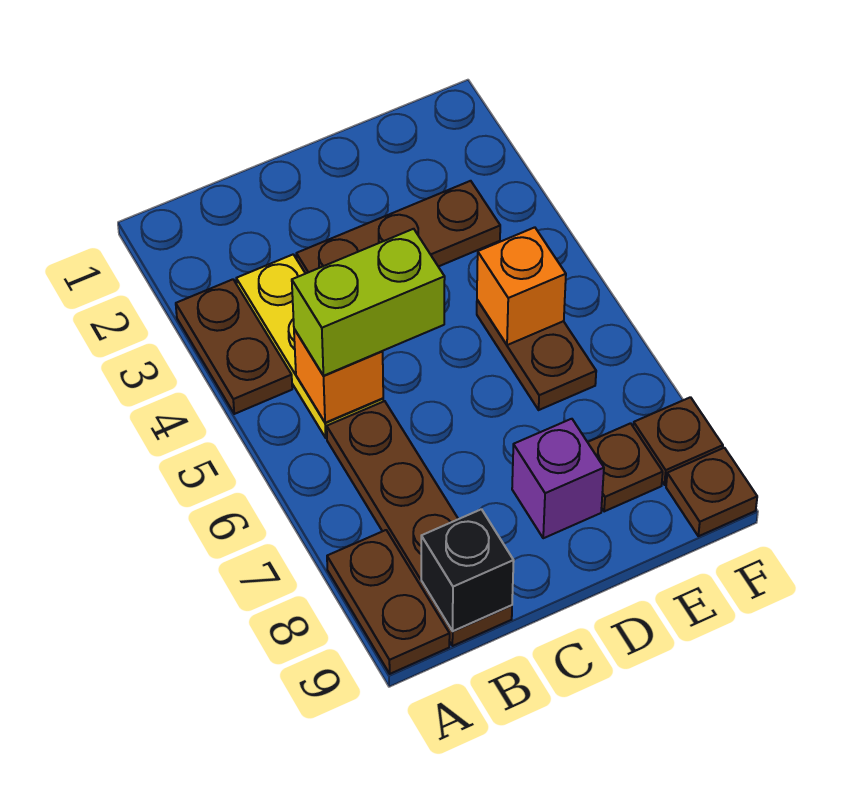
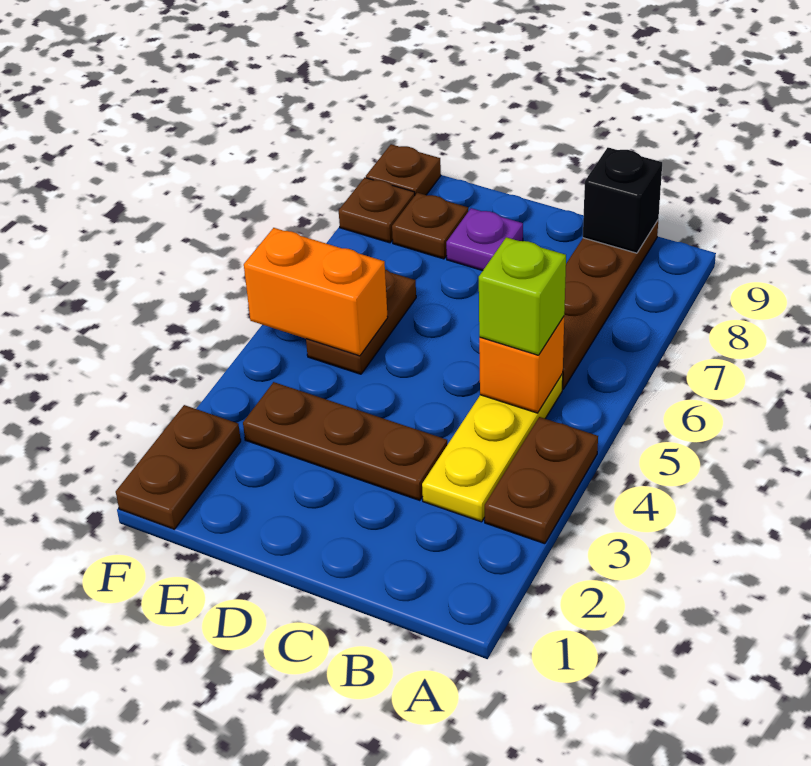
brown 1x2 plate [327,530,450,674] -> brown 1x2 plate moved to [116,405,241,529]
lime 1x2 brick [292,229,445,376] -> lime 1x1 brick [479,237,566,355]
purple 1x1 brick [512,419,604,538] -> purple 1x1 plate [446,208,523,271]
orange 1x1 brick [477,227,566,345] -> orange 1x2 brick [244,228,388,356]

